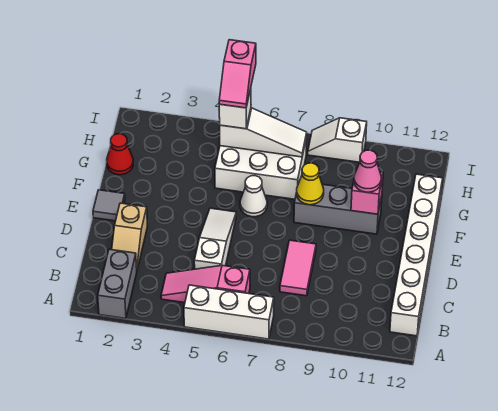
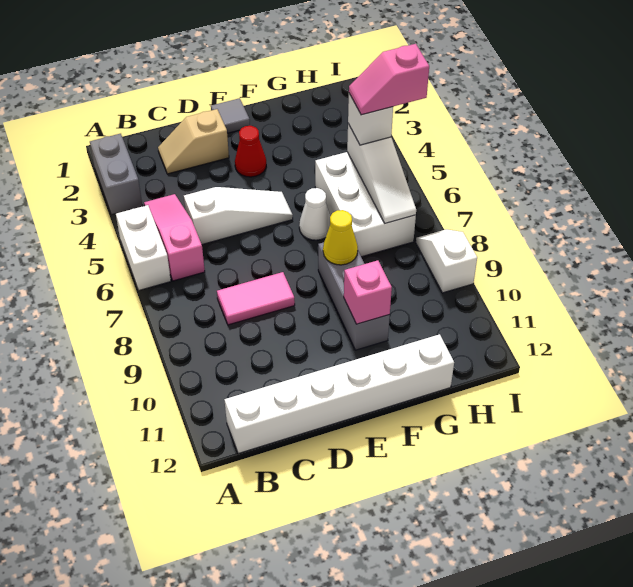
grey 1x2 brick [98,249,137,319] -> grey 1x2 brick turned to [90,134,142,215]
white 1x3 brick [184,285,274,339] -> white 1x2 brick [116,205,171,290]
pink 1x1 cone [354,150,381,192] -> none
red 1x1 cone [107,134,133,175] -> red 1x1 cone moved to [235,126,266,177]

